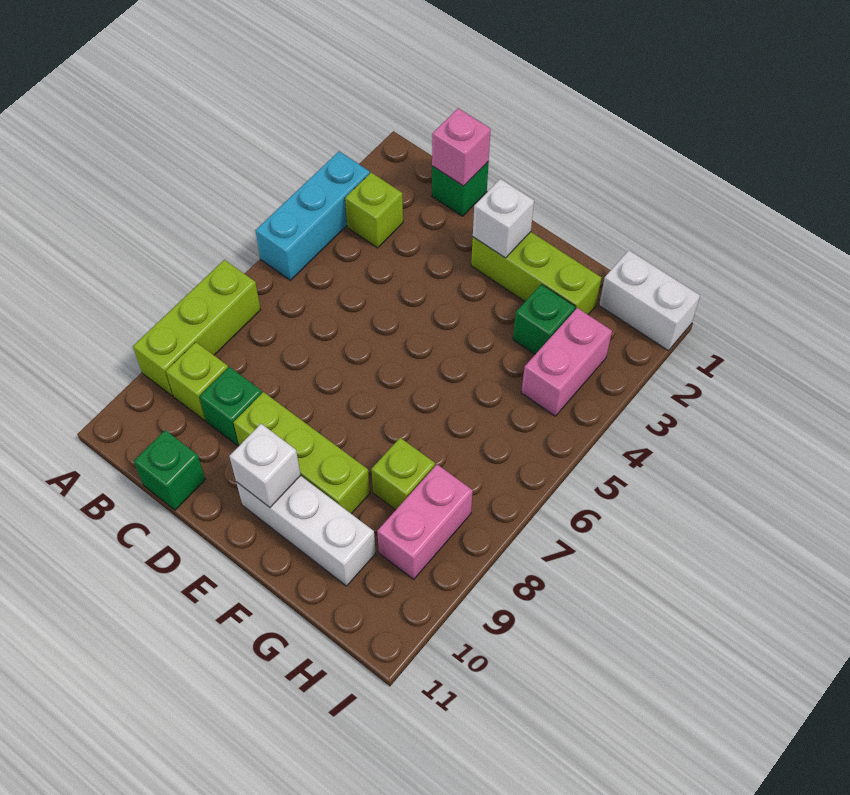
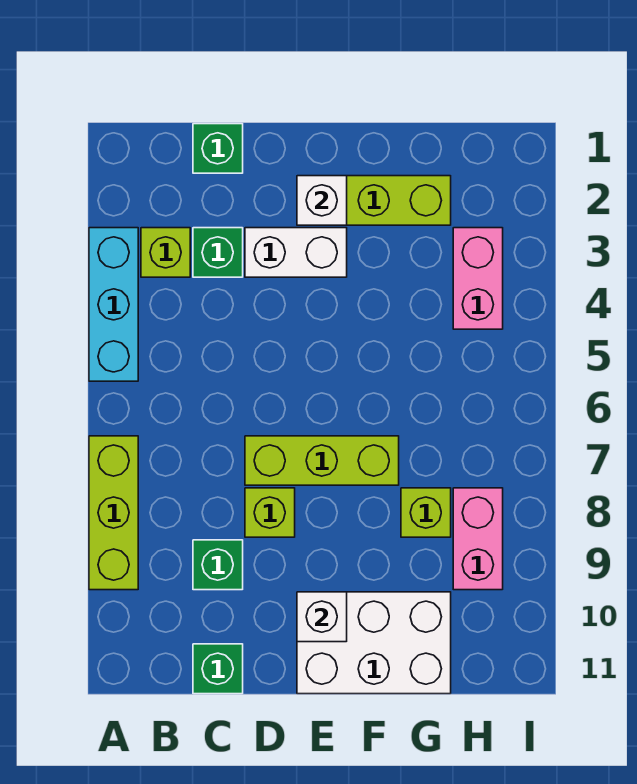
lime 1x1 brick [166,342,228,421] -> lime 1x1 brick moved to [245,488,295,537]
pink 1x1 brick [432,108,491,186] -> none
lime 1x3 brick [234,392,370,514] -> lime 1x3 brick moved to [245,436,399,485]
white 1x3 brick [236,476,376,586] -> white 2x3 brick [297,592,451,694]
green 1x1 brick [513,284,575,354] -> green 1x1 brick moved to [193,228,243,277]
white 1x2 brick [599,250,700,351] -> white 1x2 brick moved to [245,228,347,277]

